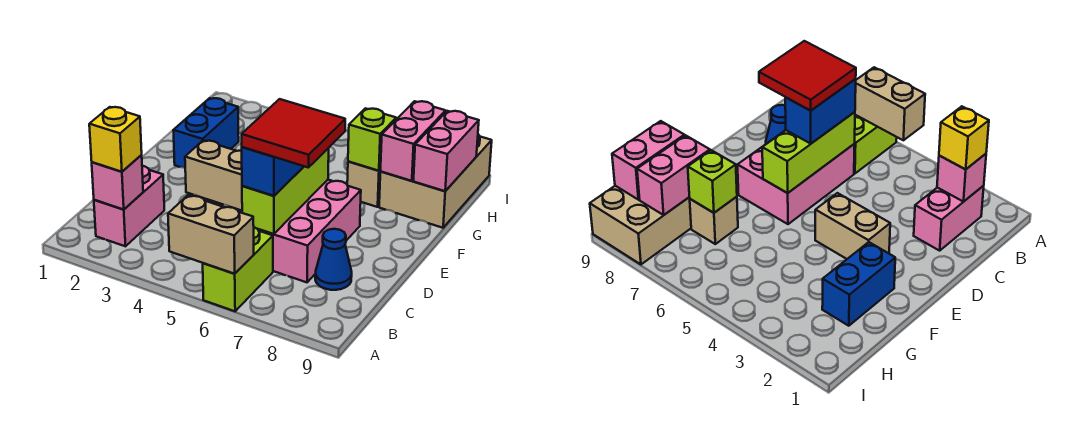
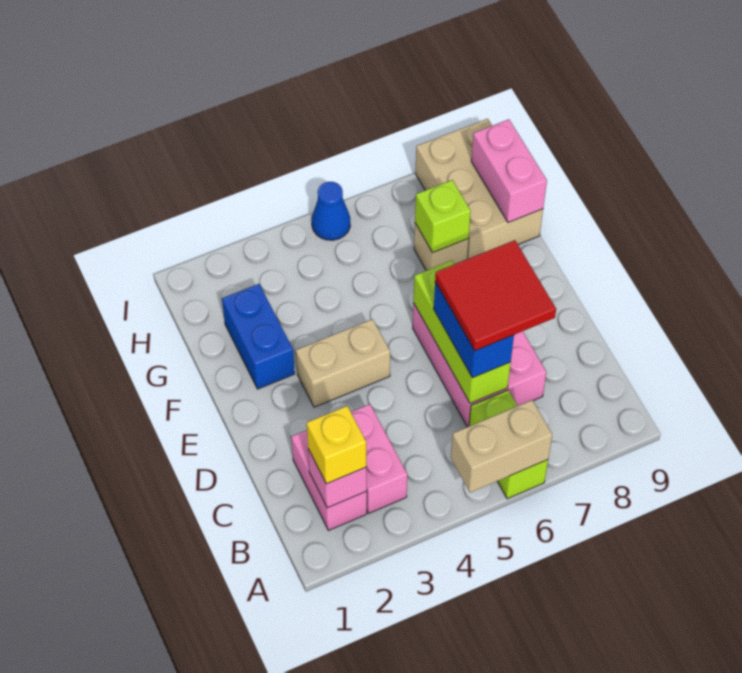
blue 1x1 cone [315,229,352,290] -> blue 1x1 cone moved to [312,182,350,240]
pink 1x2 brick [381,101,446,181] -> pink 1x2 brick moved to [351,404,407,513]

